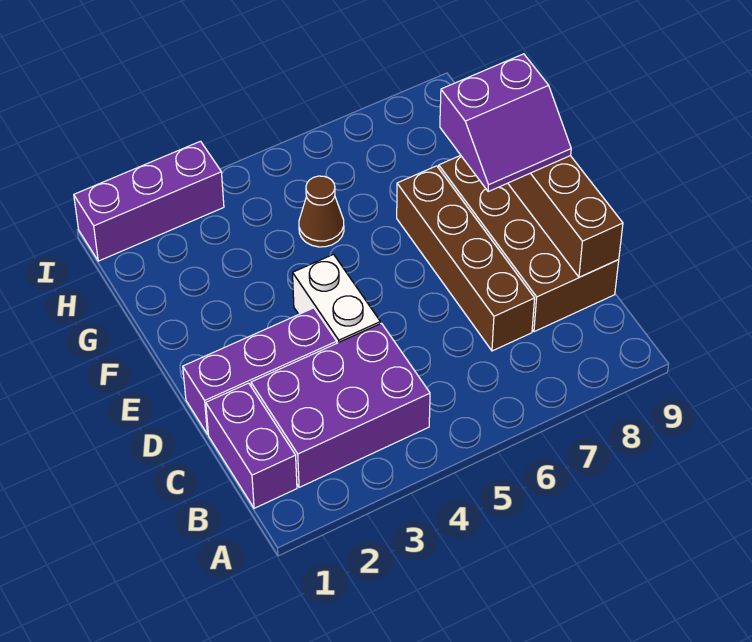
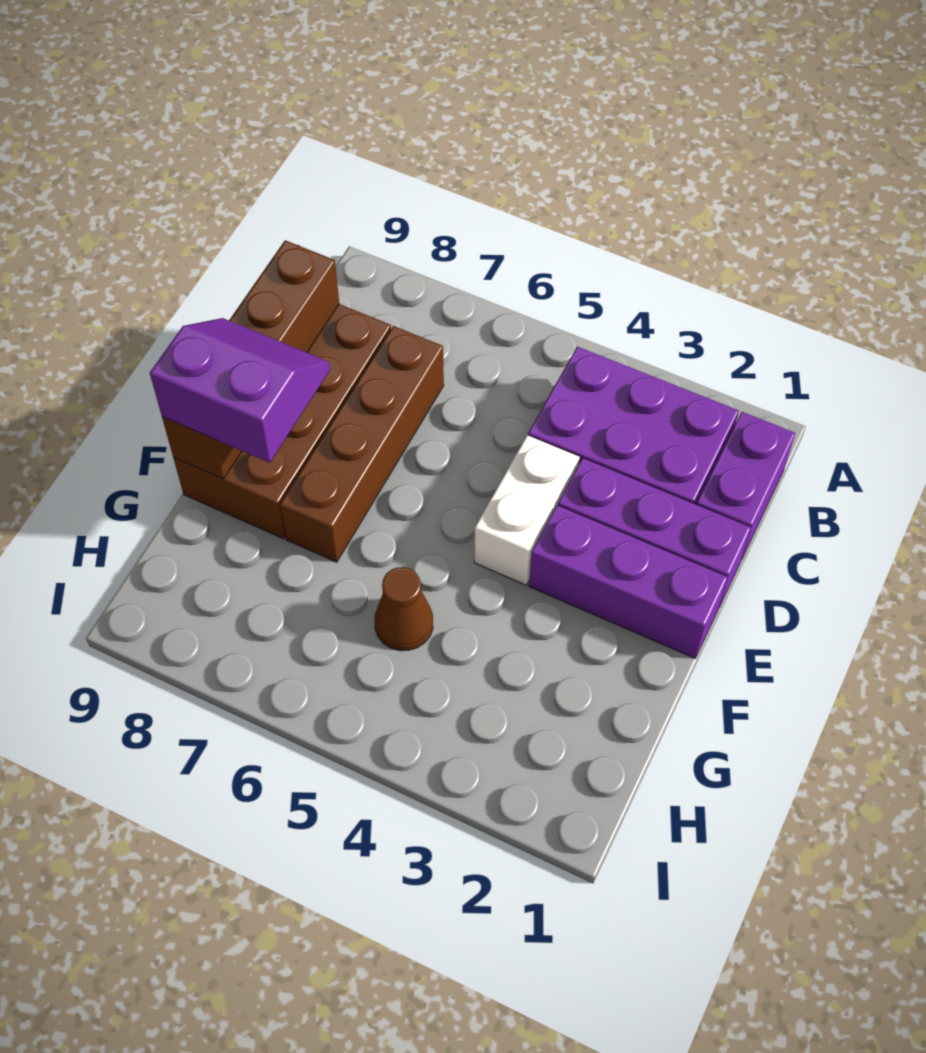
purple 1x3 brick [74,141,224,261] -> purple 1x3 brick moved to [529,505,727,658]

